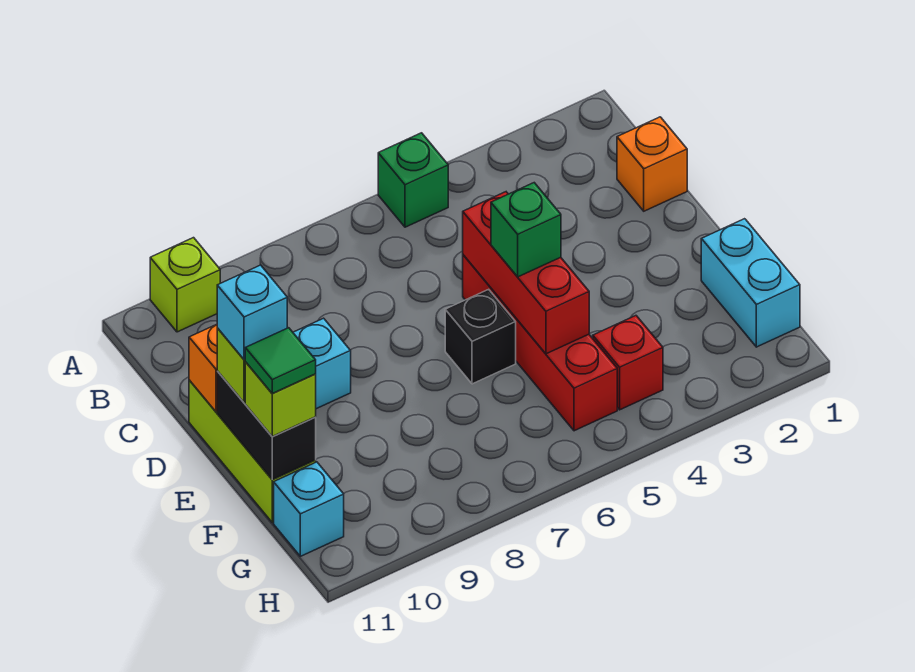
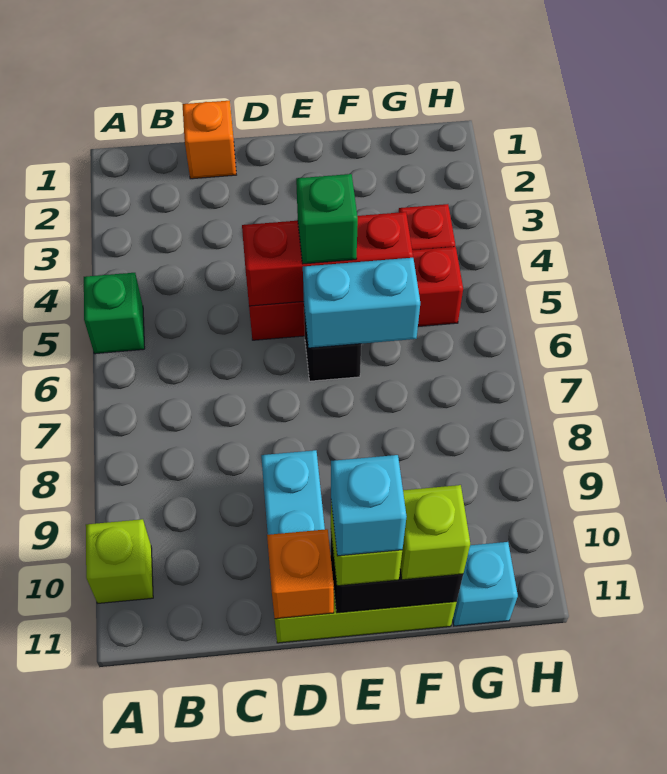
cyan 1x2 brick [701,219,800,347] -> cyan 1x2 brick moved to [303,258,420,348]
green 1x1 tile [245,328,316,393] -> none

